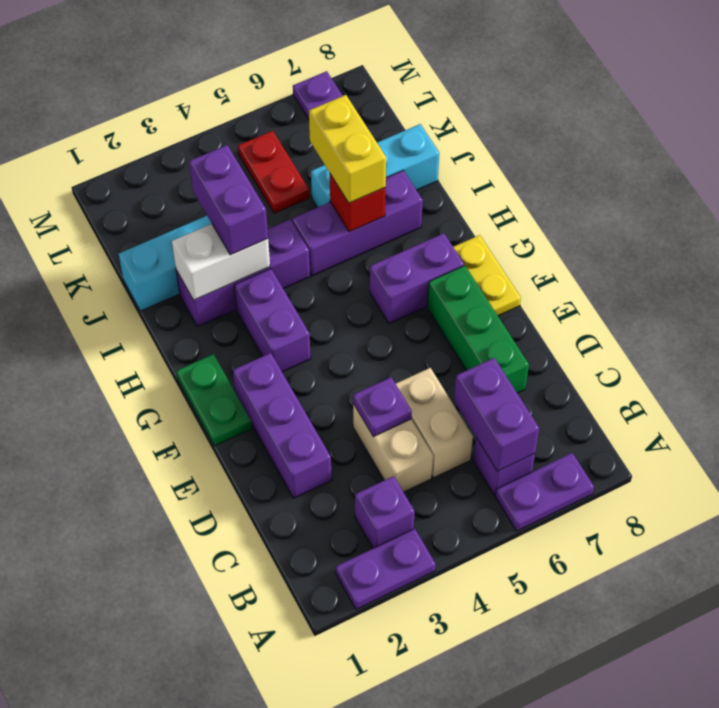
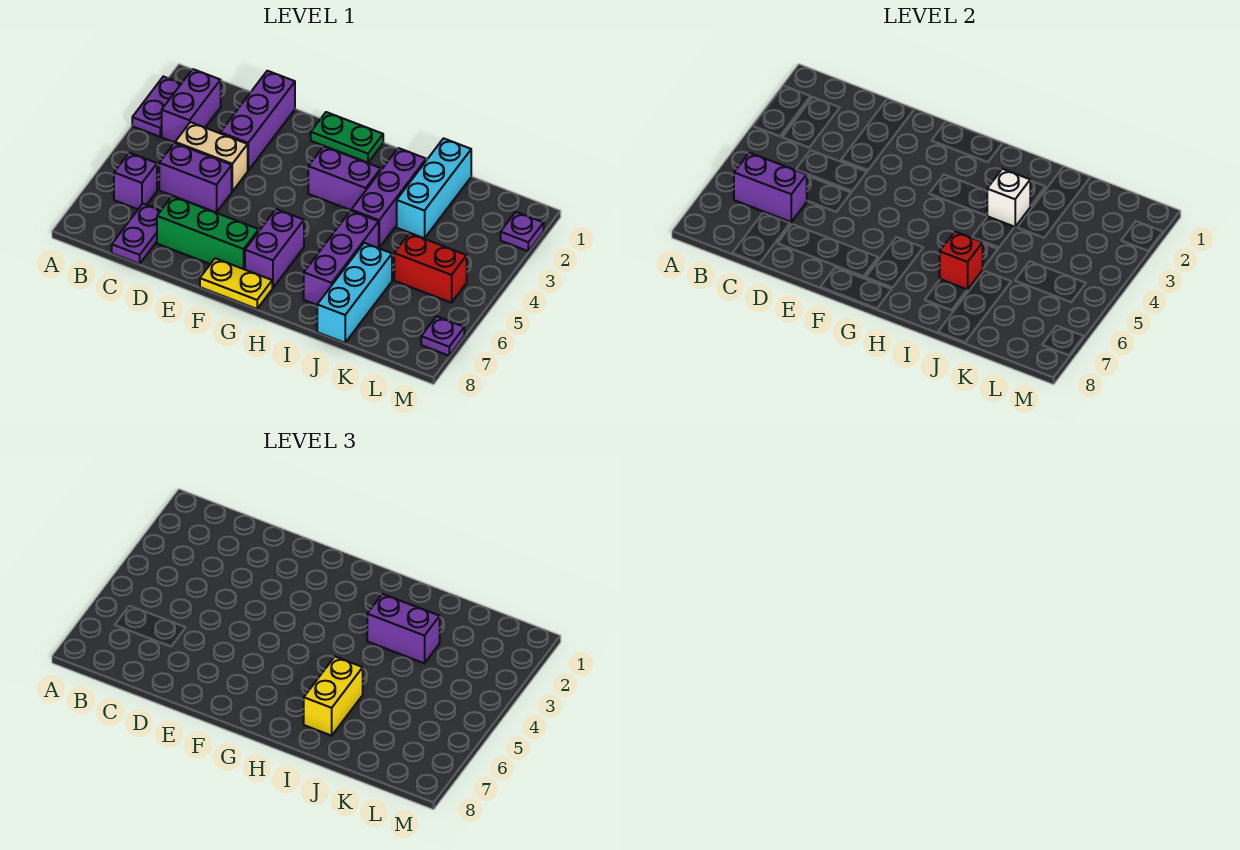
purple 1x2 plate [495,453,594,531] -> purple 1x2 plate moved to [112,204,161,264]
purple 1x1 brick [355,476,415,548] -> purple 1x2 brick [162,69,221,142]
tan 1x2 brick [396,368,473,478] -> purple 1x2 brick [159,143,232,212]
purple 1x3 brick [233,353,332,498] -> purple 1x3 brick turned to [220,71,295,170]
purple 1x1 plate [353,377,412,437] -> purple 1x1 plate moved to [501,212,544,251]
white 1x2 brick [172,224,270,300] -> white 1x1 brick [987,169,1030,227]
yellow 1x2 brick [309,95,386,203] -> yellow 1x2 brick turned to [304,657,363,736]
red 1x2 plate [238,131,309,213] -> red 1x2 brick [394,233,467,303]

